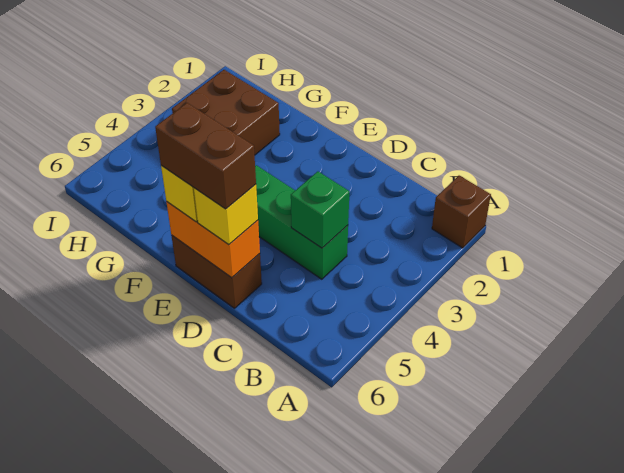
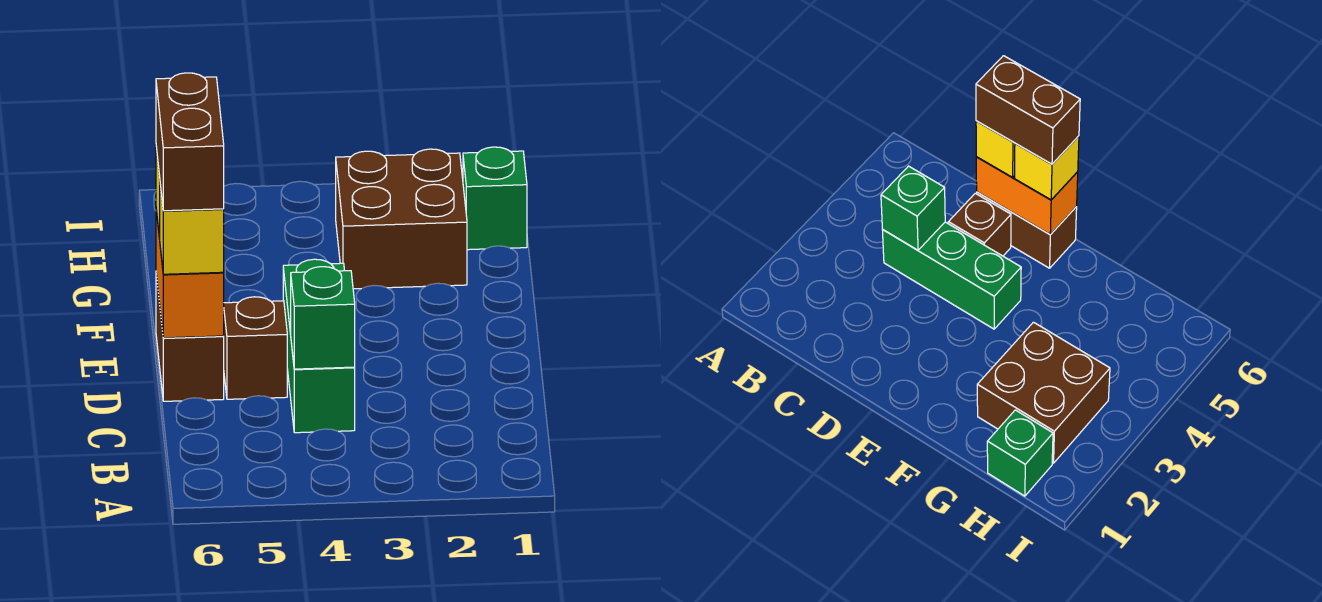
brown 1x1 brick [432,176,491,248] -> brown 1x1 brick moved to [224,297,287,399]
none -> green 1x1 brick [463,147,527,250]

